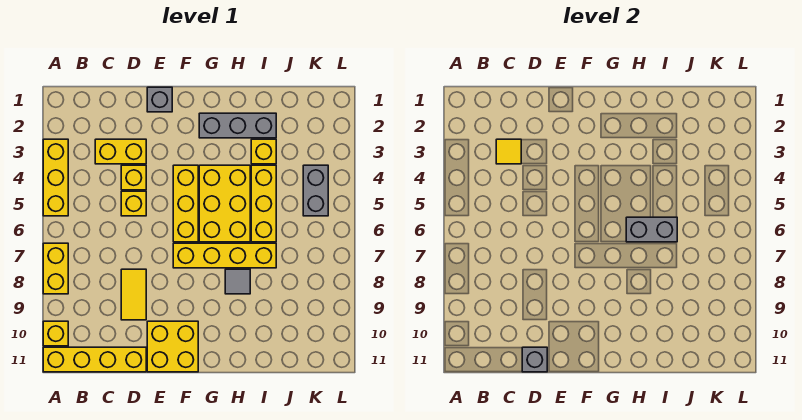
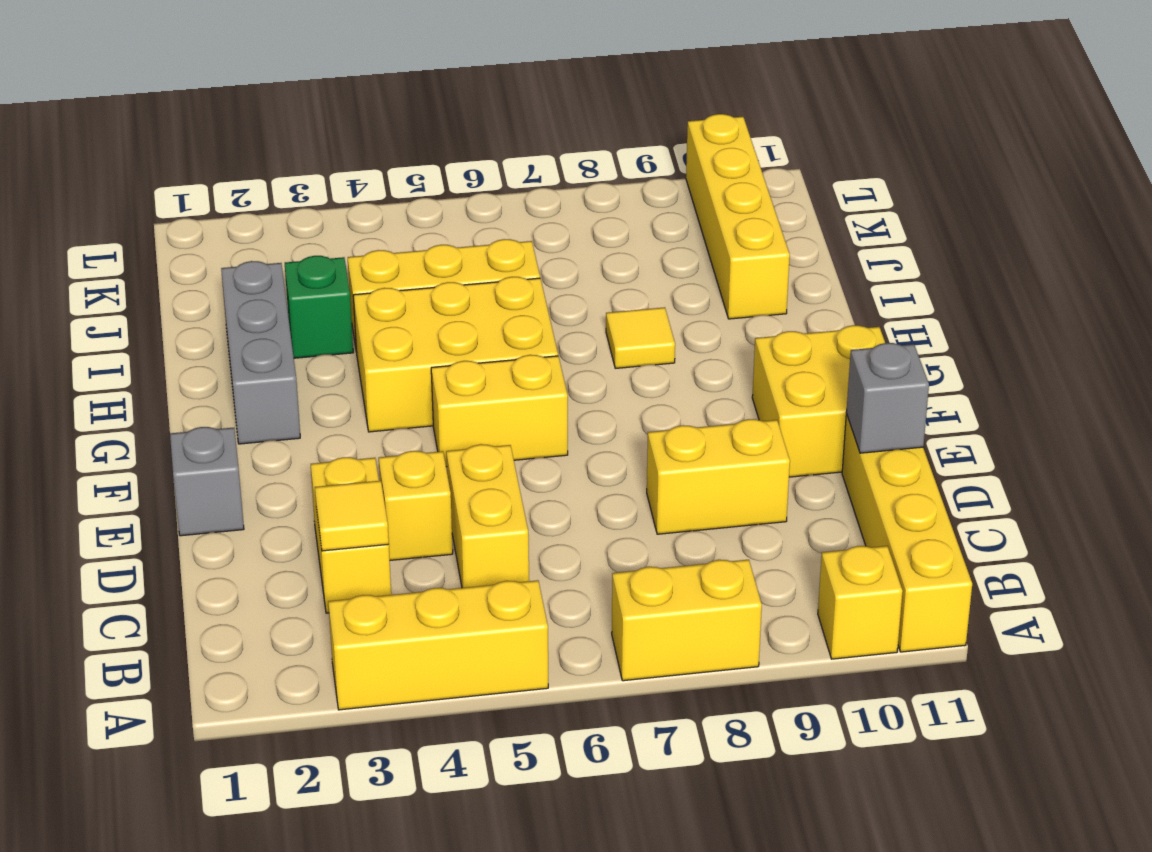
yellow 1x1 brick [121,191,146,216] -> yellow 1x2 brick [446,444,529,588]
yellow 1x2 tile [121,269,146,320] -> yellow 1x2 brick [647,419,790,534]
yellow 1x3 brick [173,165,198,242] -> yellow 1x2 brick [431,355,568,467]
yellow 1x4 brick [173,243,276,268] -> yellow 1x4 brick moved to [686,114,790,319]
grey 1x2 brick [626,217,677,242] -> none
grey 1x1 tile [225,269,250,294] -> yellow 1x1 tile [606,307,675,368]
yellow 1x1 brick [251,139,276,164] -> green 1x1 brick [285,256,353,358]
grey 1x2 brick [303,165,328,216] -> none

